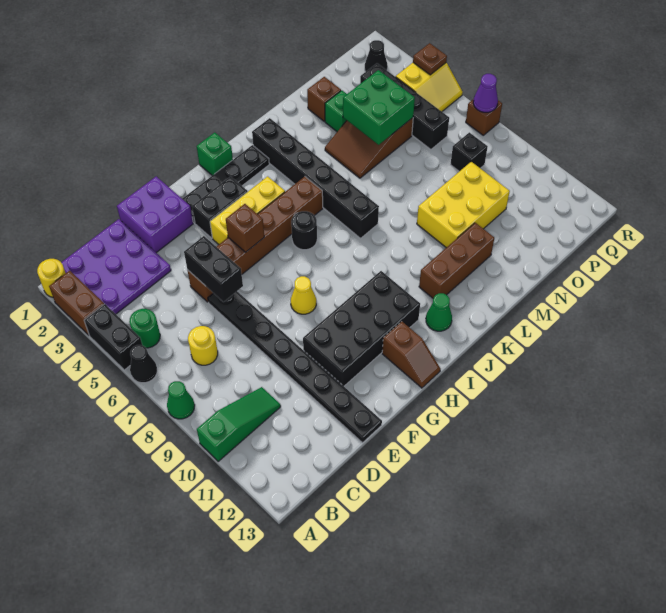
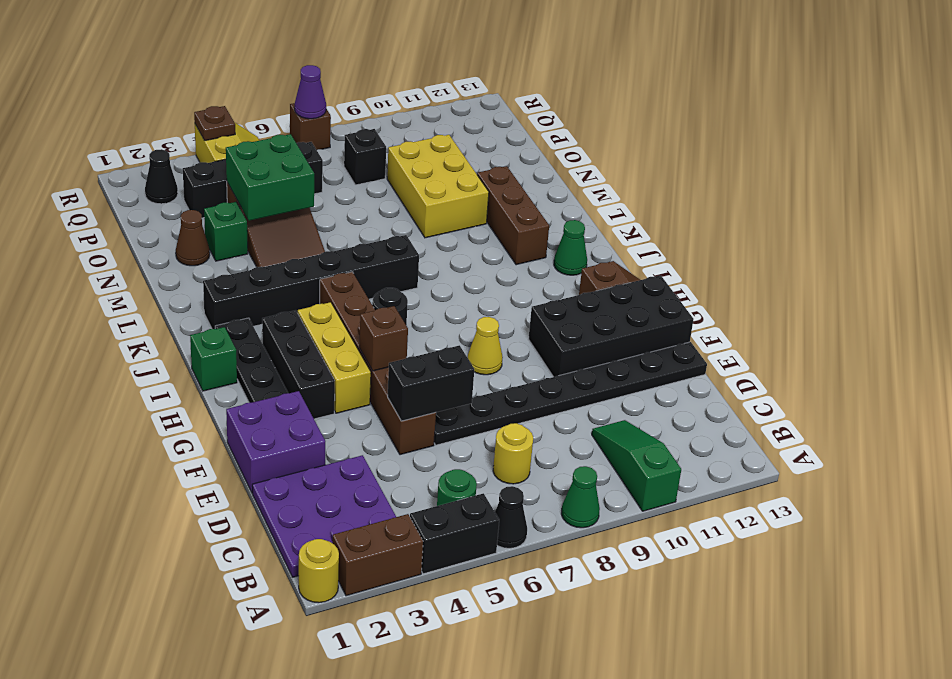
black 2x4 brick [303,271,420,386] -> black 2x4 brick turned to [528,275,694,377]
black 1x2 brick [192,176,248,238] -> black 1x3 brick [262,310,335,419]
brown 1x1 brick [307,77,341,121] -> brown 1x1 cone [176,210,210,266]

